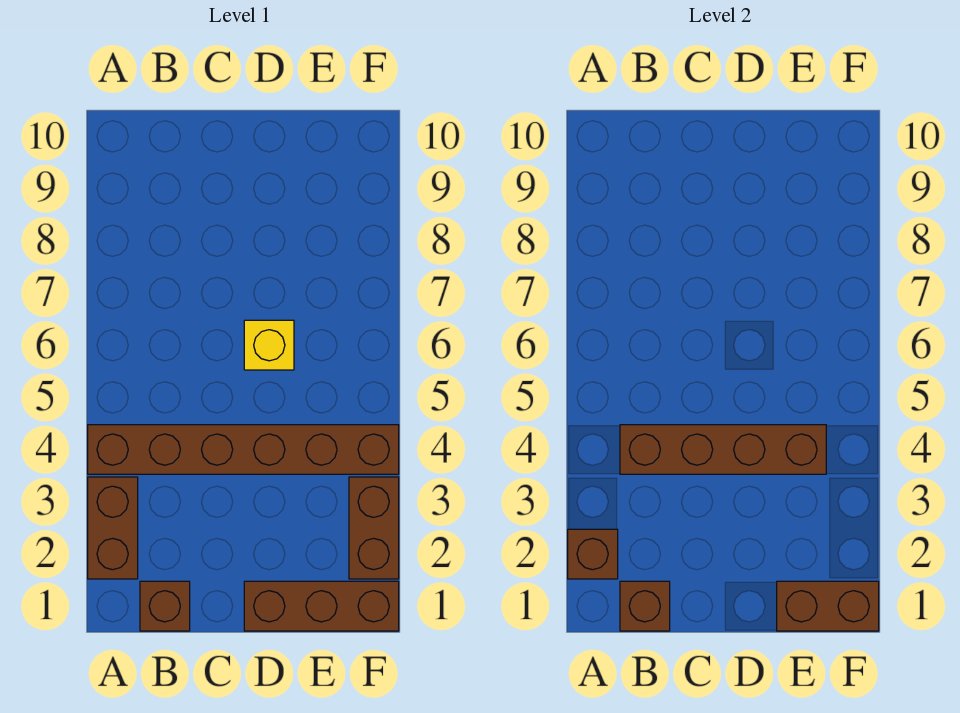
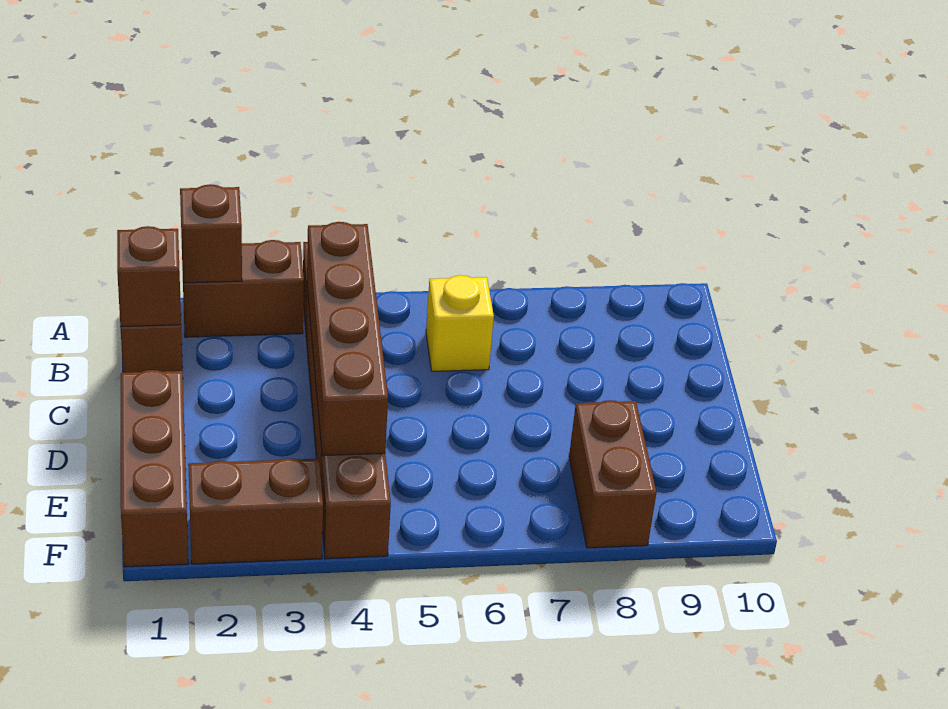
yellow 1x1 brick [244,320,294,370] -> yellow 1x1 brick moved to [426,275,494,371]
brown 1x2 brick [777,581,879,631] -> brown 1x2 brick moved to [569,400,657,548]

